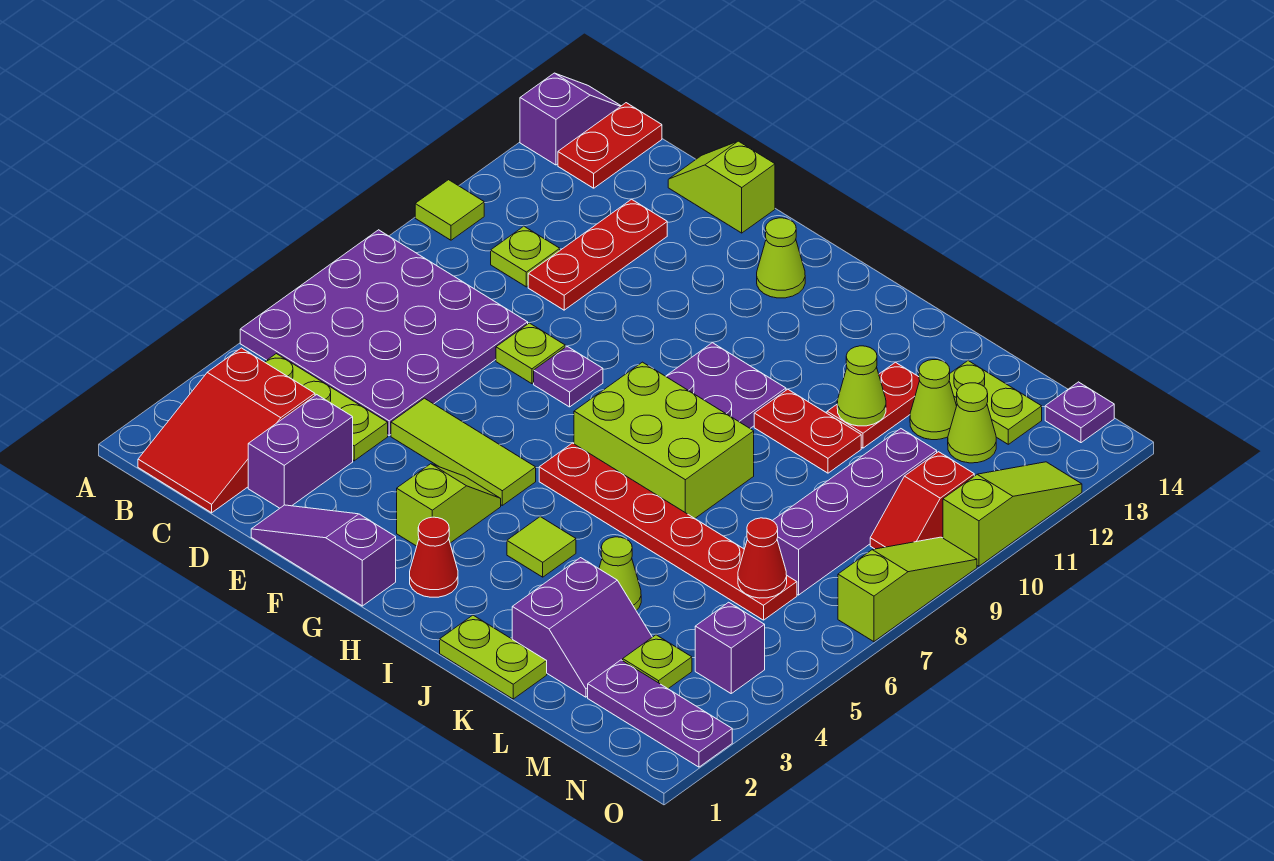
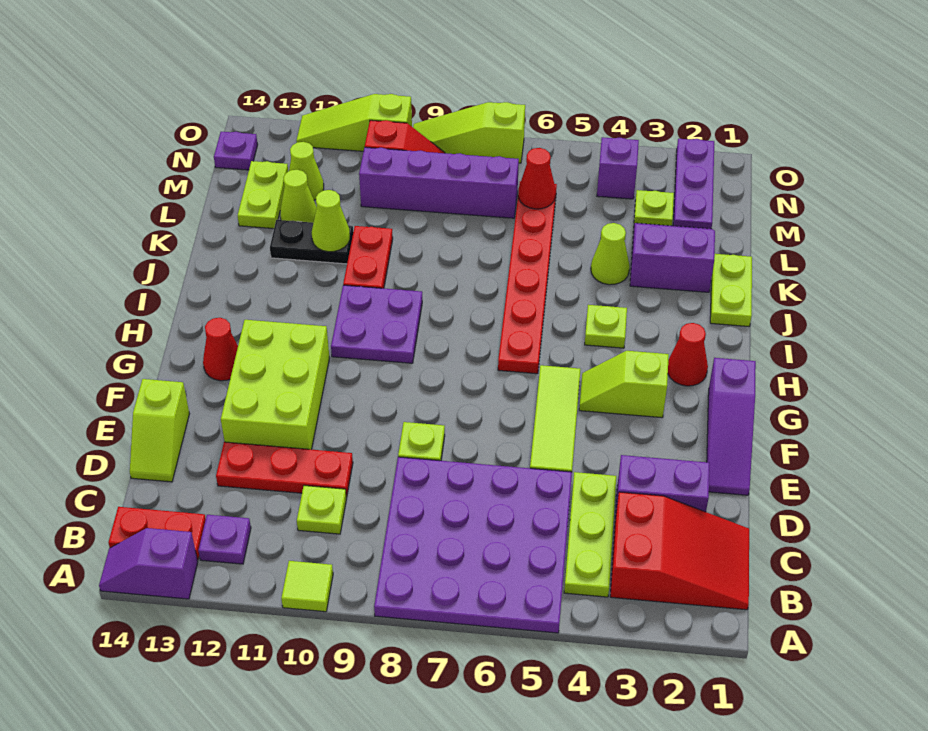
purple 1x1 plate [534,347,603,407] -> purple 1x1 plate moved to [199,515,251,564]
lime 1x1 cone [757,218,805,298] -> red 1x1 cone [203,318,238,381]
lime 2x3 brick [574,362,754,518] -> lime 2x3 brick moved to [221,320,329,450]
lime 1x1 tile [507,517,576,577] -> lime 1x1 plate [585,305,627,348]
red 1x2 plate [827,362,920,448] -> black 1x2 plate [270,220,353,264]

